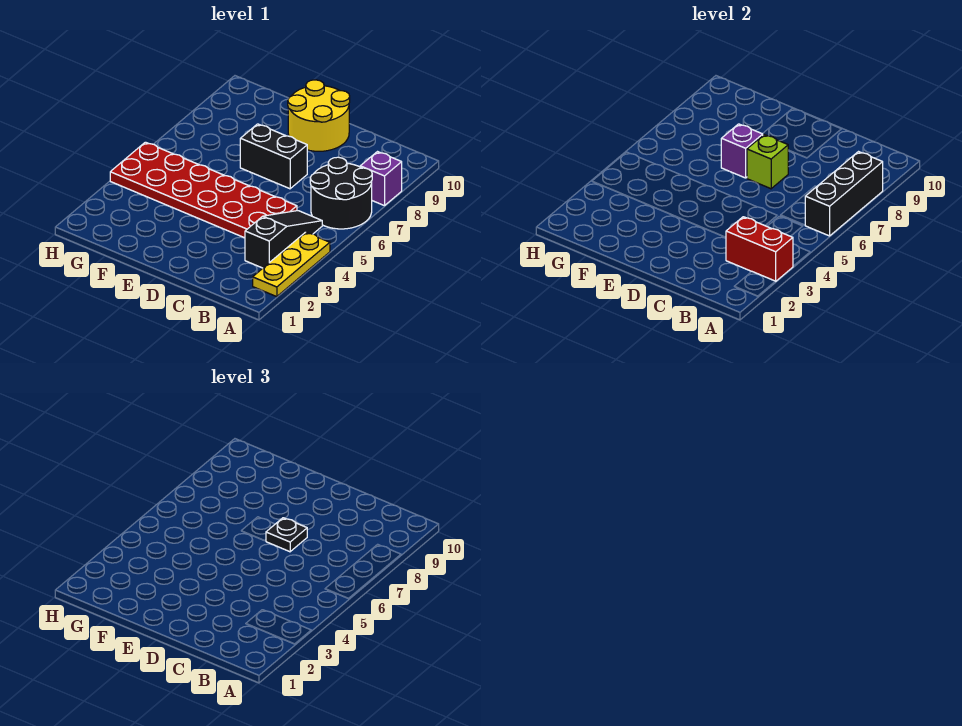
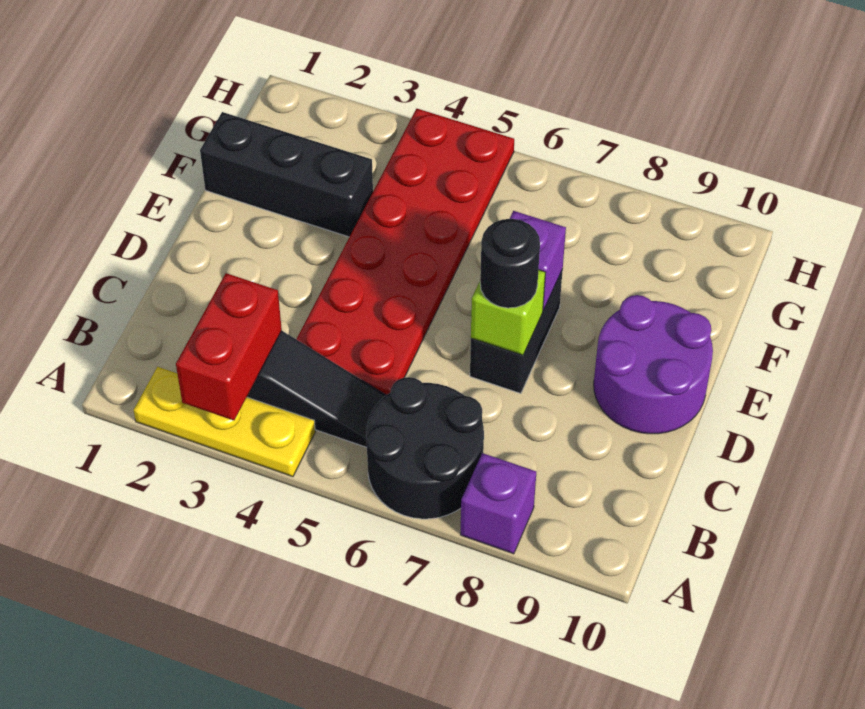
black 1x3 brick [805,152,883,236] -> black 1x3 brick moved to [200,112,373,237]
black 1x1 plate [266,518,307,552] -> black 1x1 round brick [480,219,540,308]
yellow 2x2 round brick [288,80,350,151] -> purple 2x2 round brick [594,295,713,434]

